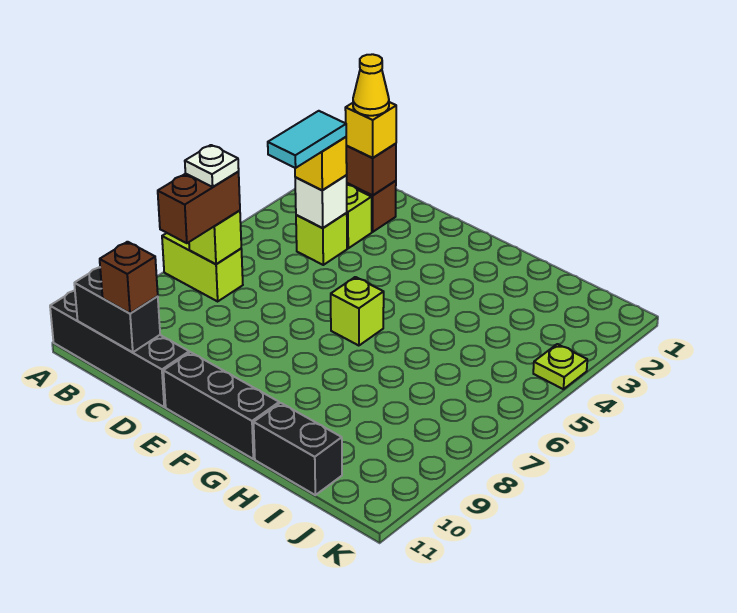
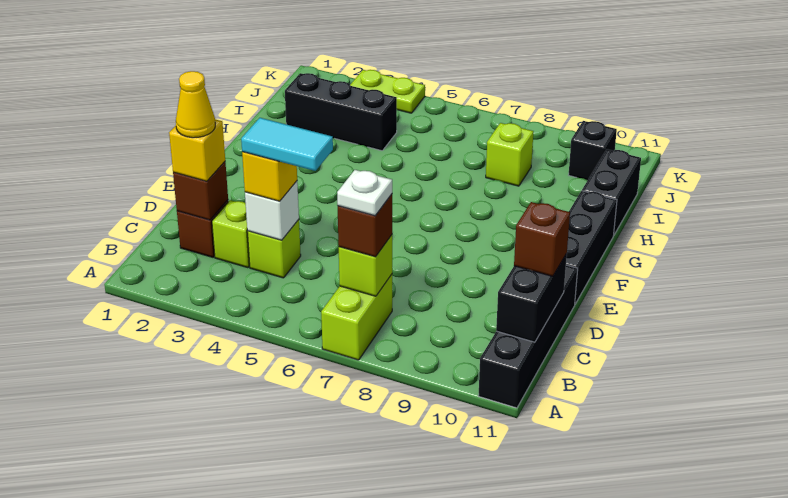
brown 1x2 brick [158,172,240,243] -> brown 1x1 brick [338,194,392,257]
lime 1x1 brick [331,277,384,346] -> lime 1x1 brick moved to [486,123,533,186]
none -> black 1x3 brick [285,73,397,151]
none -> black 1x1 brick [569,121,617,180]
lime 1x1 plate [533,344,587,389] -> lime 1x2 plate [350,70,425,113]

